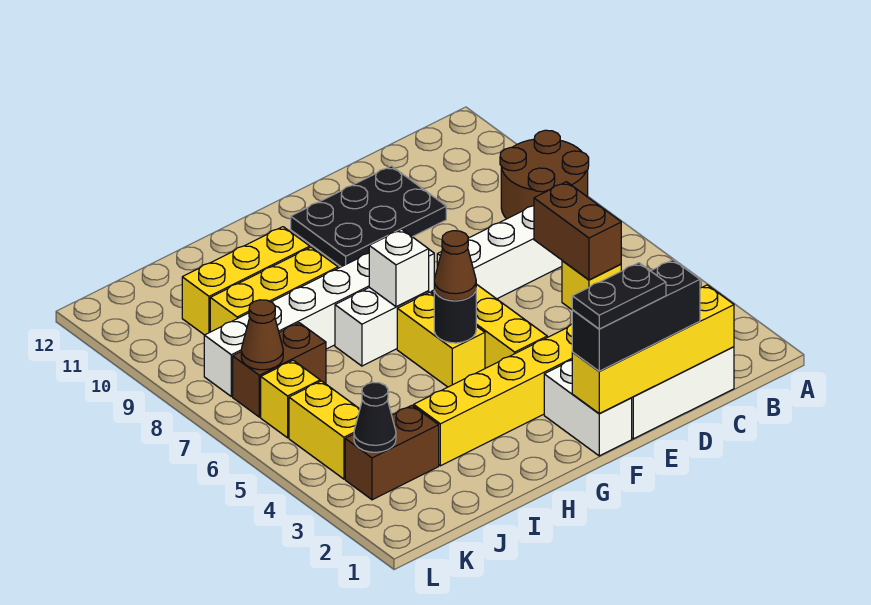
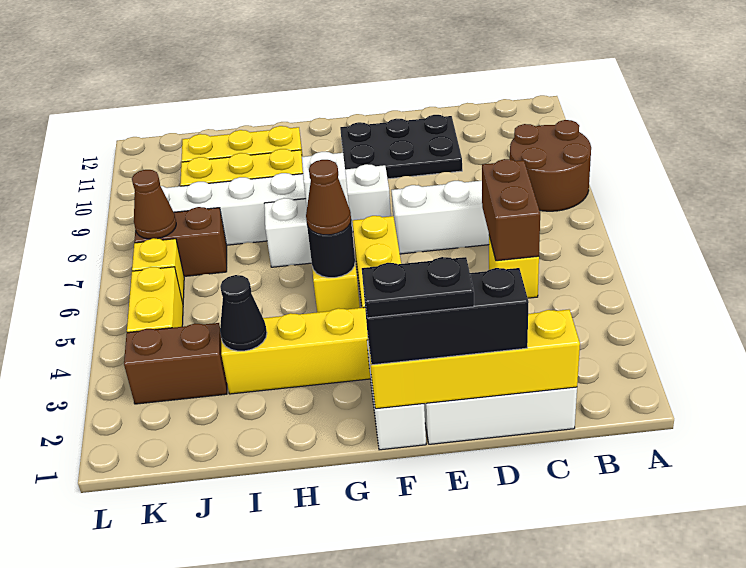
black 1x1 cone [354,382,396,452] -> black 1x1 cone moved to [220,275,267,351]

